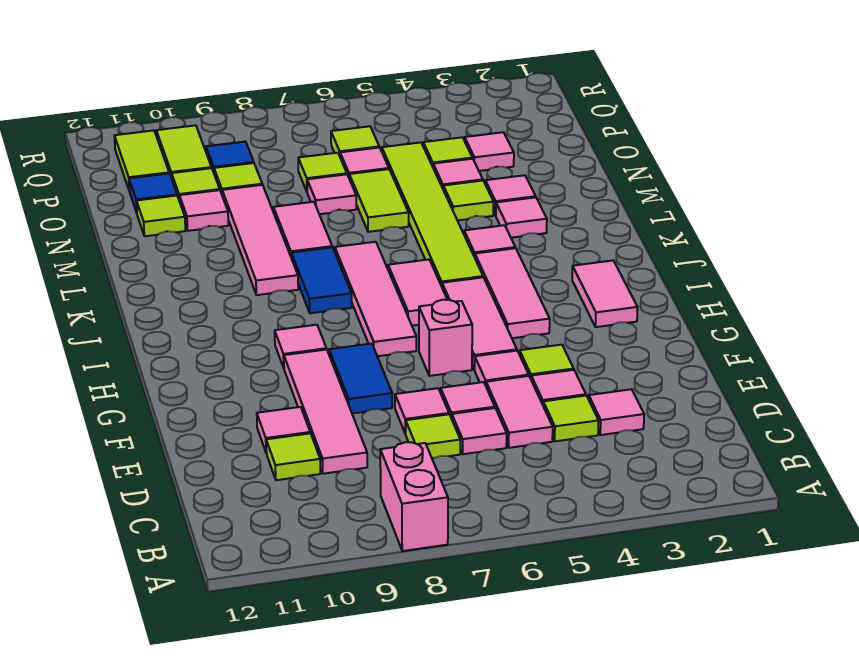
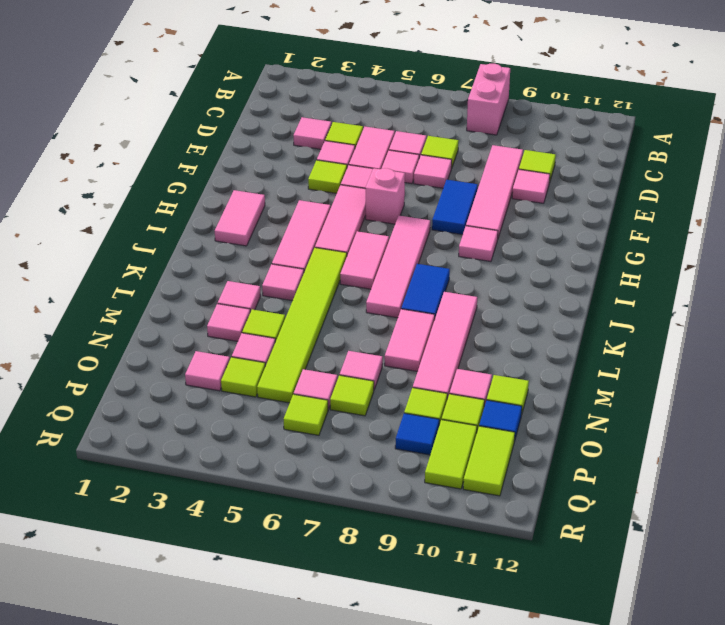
lime 1x2 tile [349,169,409,232] -> none

